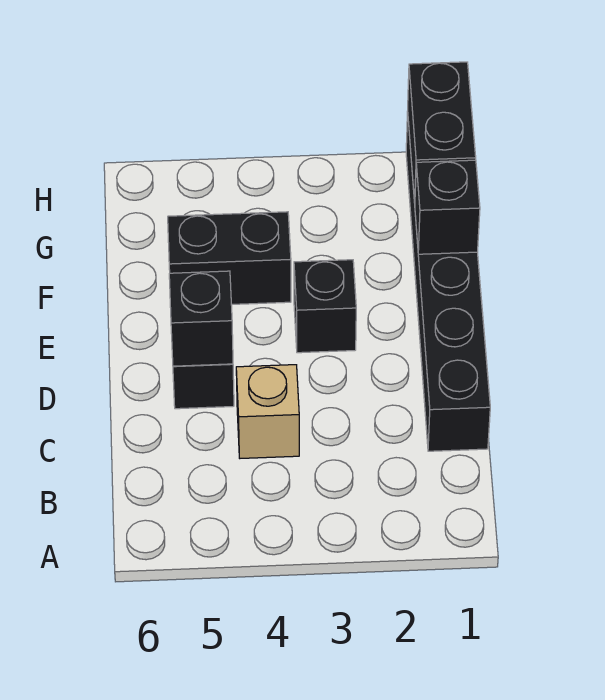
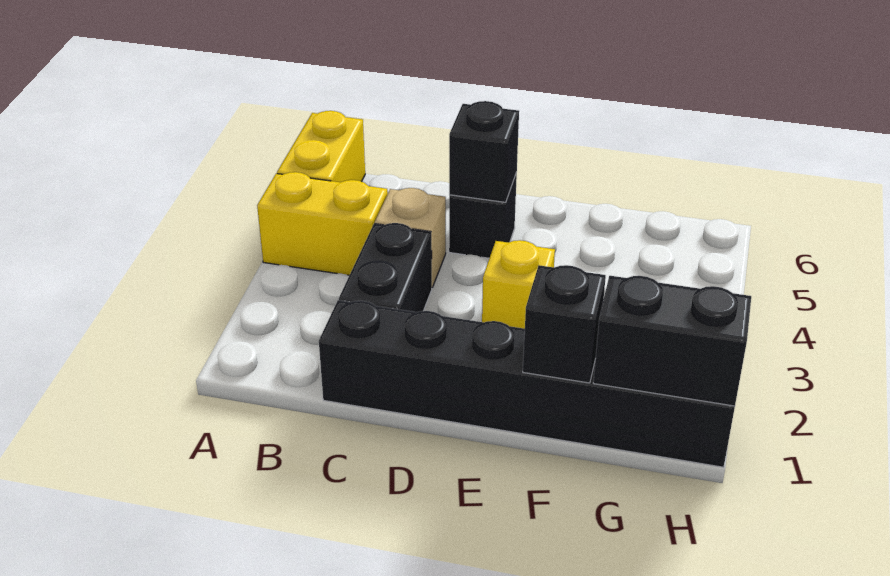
none -> yellow 1x2 brick [257,172,388,275]
none -> yellow 1x2 brick [277,111,365,182]
black 1x1 brick [294,260,356,353] -> yellow 1x1 brick [482,240,555,329]
black 1x2 brick [168,212,291,304] -> black 1x2 brick moved to [339,223,432,312]

